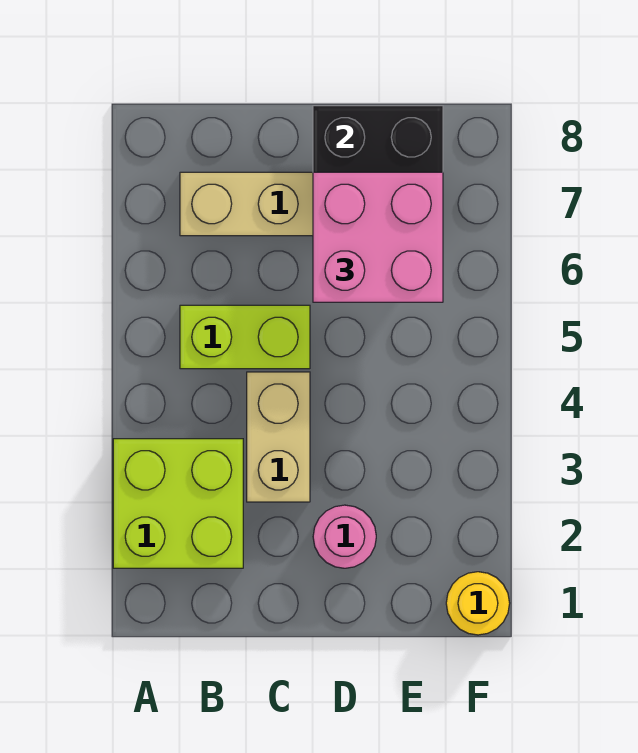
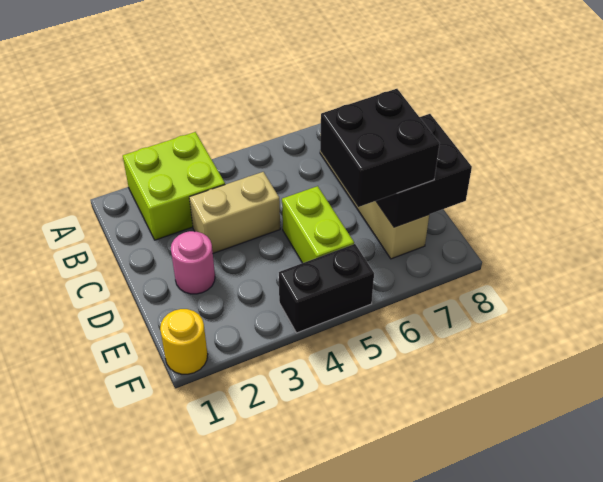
lime 1x2 brick [180,305,310,369] -> lime 1x2 brick moved to [282,186,354,263]
pink 2x2 brick [313,172,443,302] -> black 2x2 brick [320,89,440,207]
none -> black 1x2 brick [279,244,374,333]

